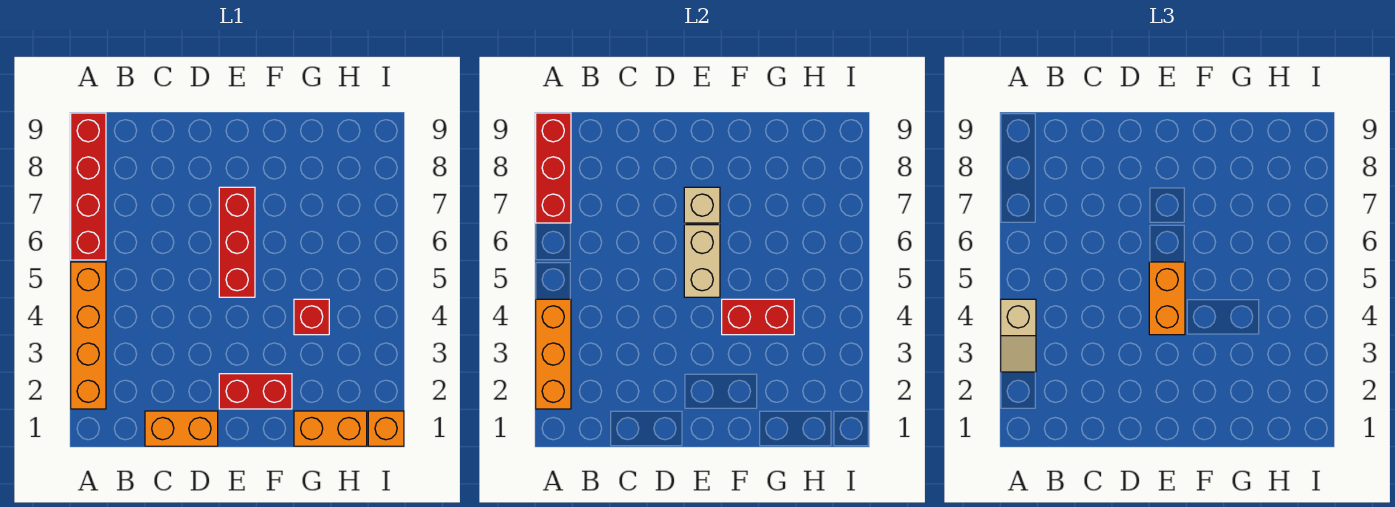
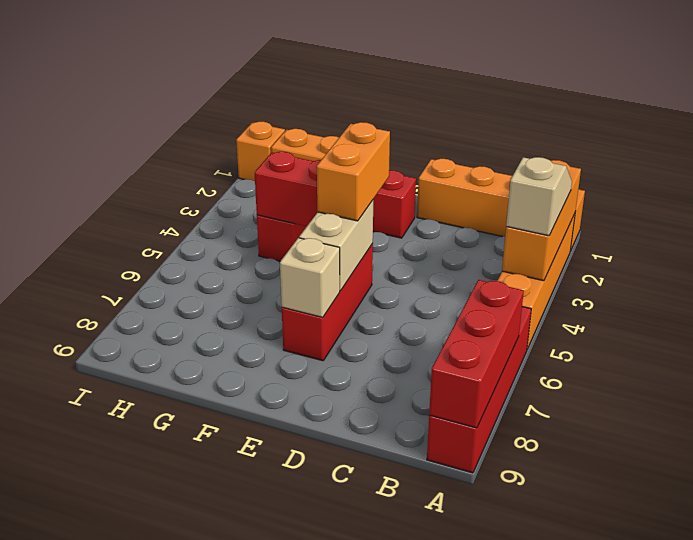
orange 1x2 brick [145,411,218,446] -> orange 1x4 brick [417,159,585,251]

